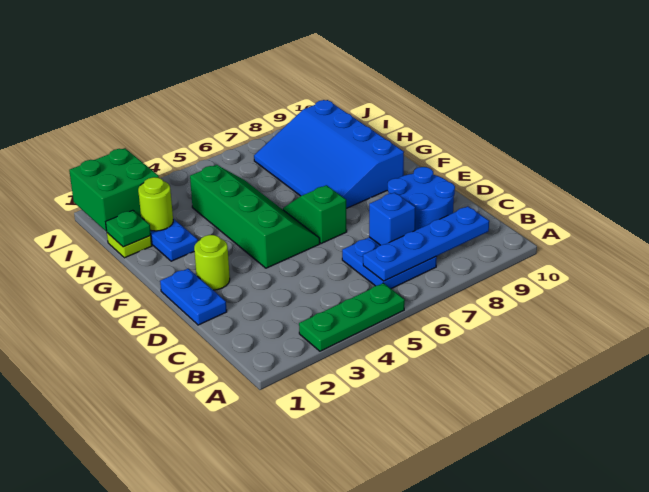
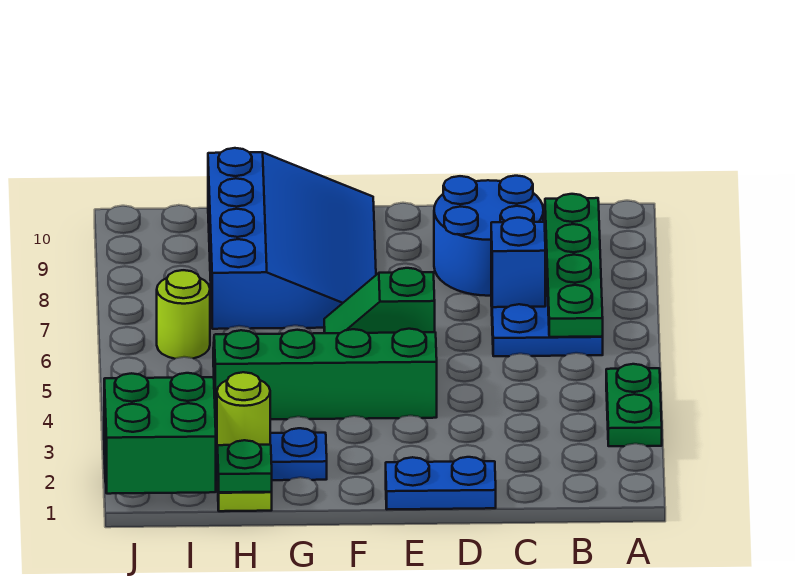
green 1x3 plate [299,283,405,351] -> green 1x2 plate [606,364,662,446]
blue 1x4 plate [363,206,489,281] -> green 1x4 plate [545,194,603,337]
lime 1x1 round brick [194,235,230,290] -> lime 1x1 round brick moved to [157,270,210,359]
blue 3x4 slope [254,100,404,208] -> blue 3x4 slope turned to [208,148,376,329]

